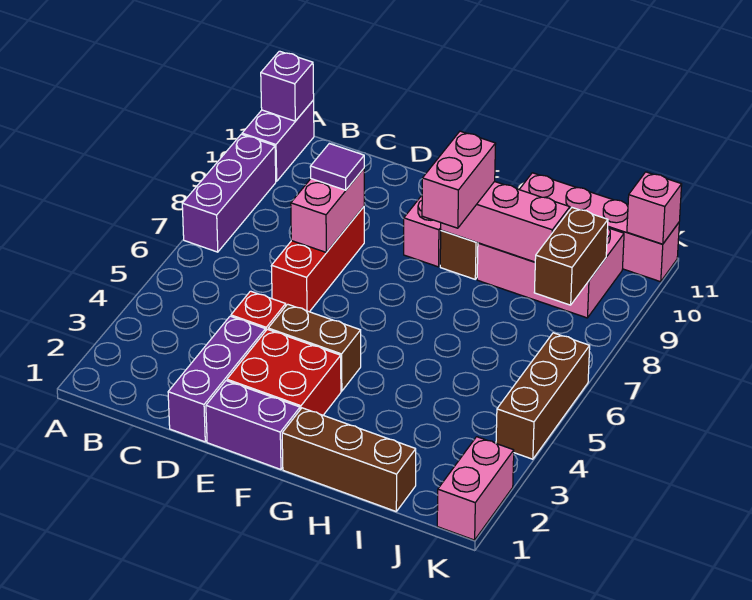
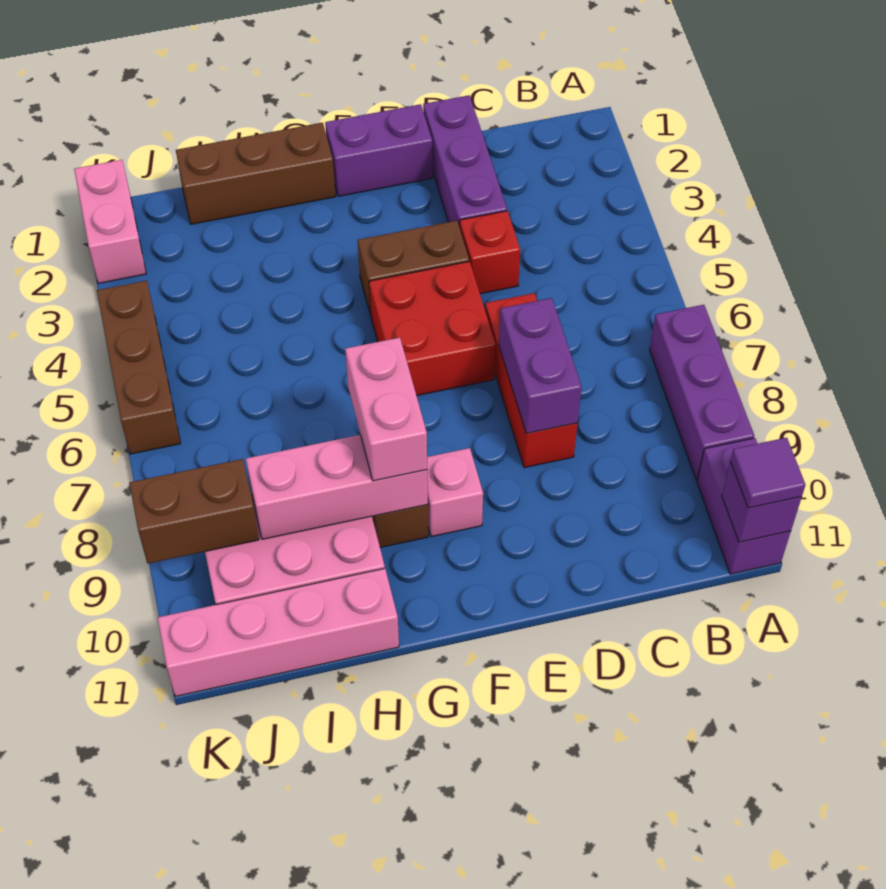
pink 1x2 brick [291,169,364,252] -> purple 1x2 brick [499,298,582,433]
purple 1x1 tile [310,144,364,190] -> purple 1x1 tile moved to [730,438,805,508]
red 2x2 brick [227,329,341,415] -> red 2x2 brick moved to [369,261,496,396]
brown 1x2 brick [534,208,608,305] -> brown 1x2 brick turned to [129,459,259,563]
pink 1x1 brick [627,172,682,244] -> none

